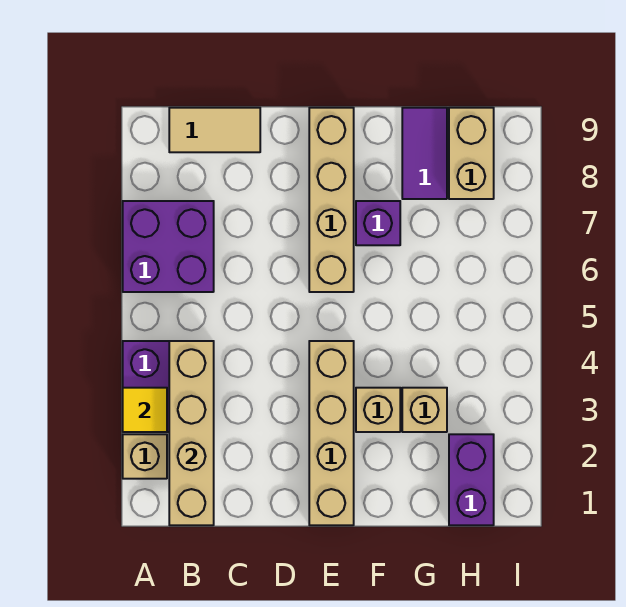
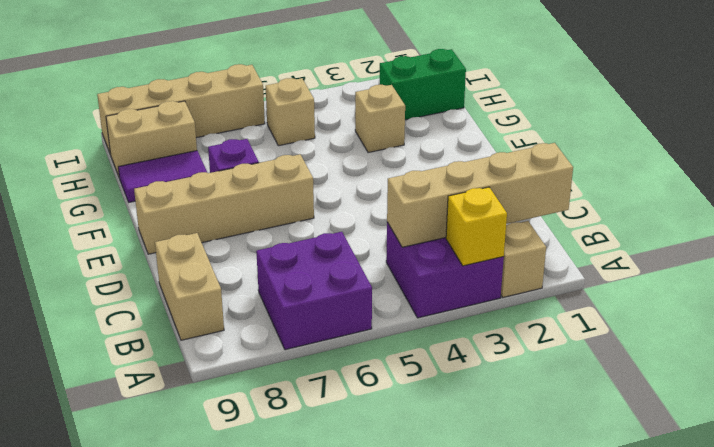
yellow 1x1 tile [123,388,167,432] -> yellow 1x1 brick [446,187,507,266]
tan 1x2 tile [169,108,260,152] -> tan 1x2 brick [155,233,224,340]
tan 1x4 brick [309,341,354,525] -> tan 1x4 brick moved to [97,64,265,153]
tan 1x1 brick [356,388,400,432] -> tan 1x1 brick moved to [266,78,315,146]
purple 1x2 brick [449,434,494,525] -> green 1x2 brick [380,49,466,120]

